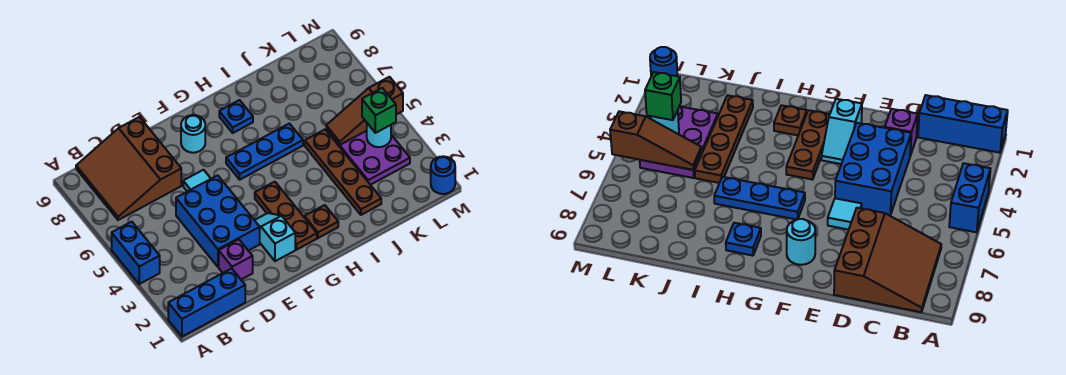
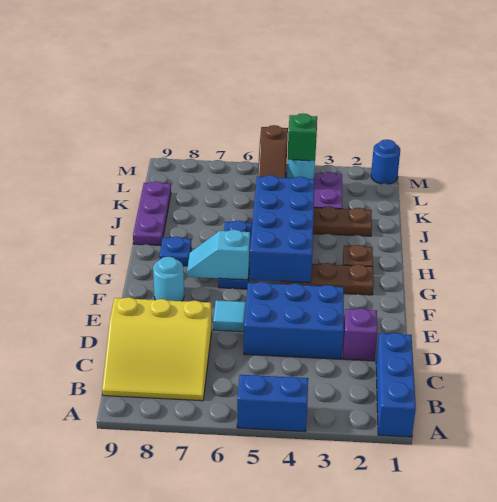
brown 3x3 slope [76,117,181,220] -> yellow 3x3 slope [102,297,212,401]
cyan 1x2 slope [255,213,295,261] -> cyan 1x2 slope moved to [187,230,250,280]
none -> blue 2x4 brick [250,175,315,283]
none -> purple 1x3 plate [133,181,171,245]

